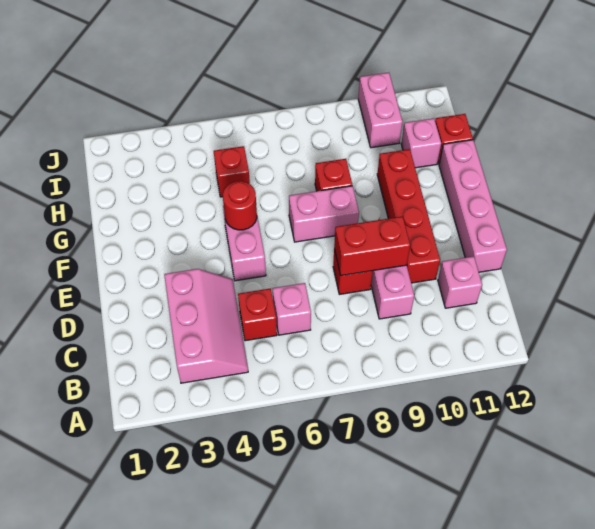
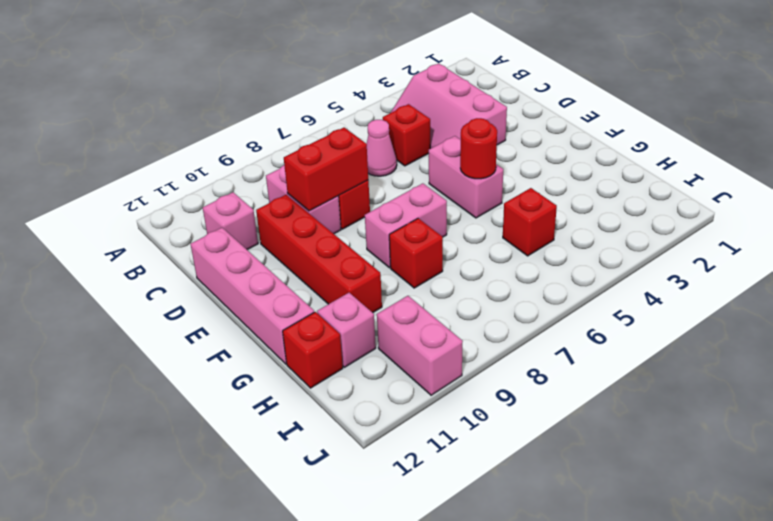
pink 1x1 brick [272,283,311,335] -> pink 1x1 cone [367,120,397,176]

